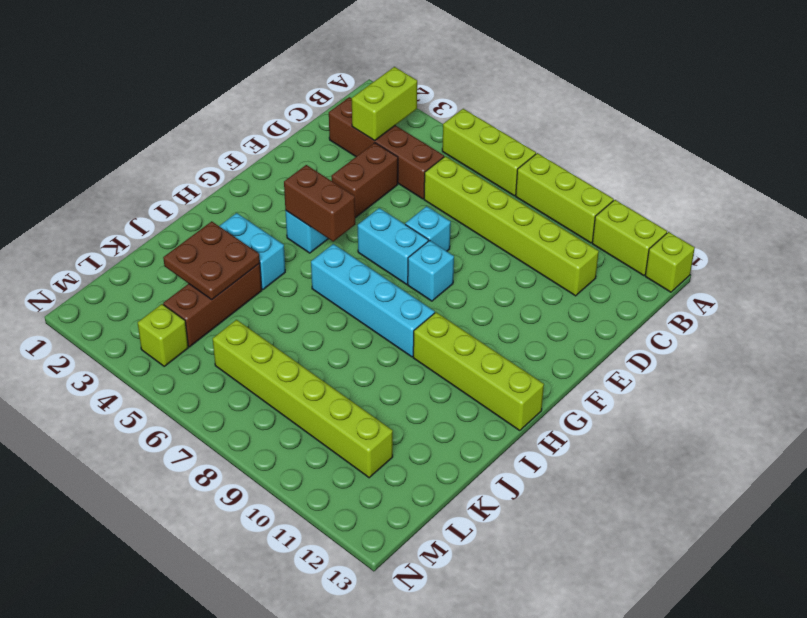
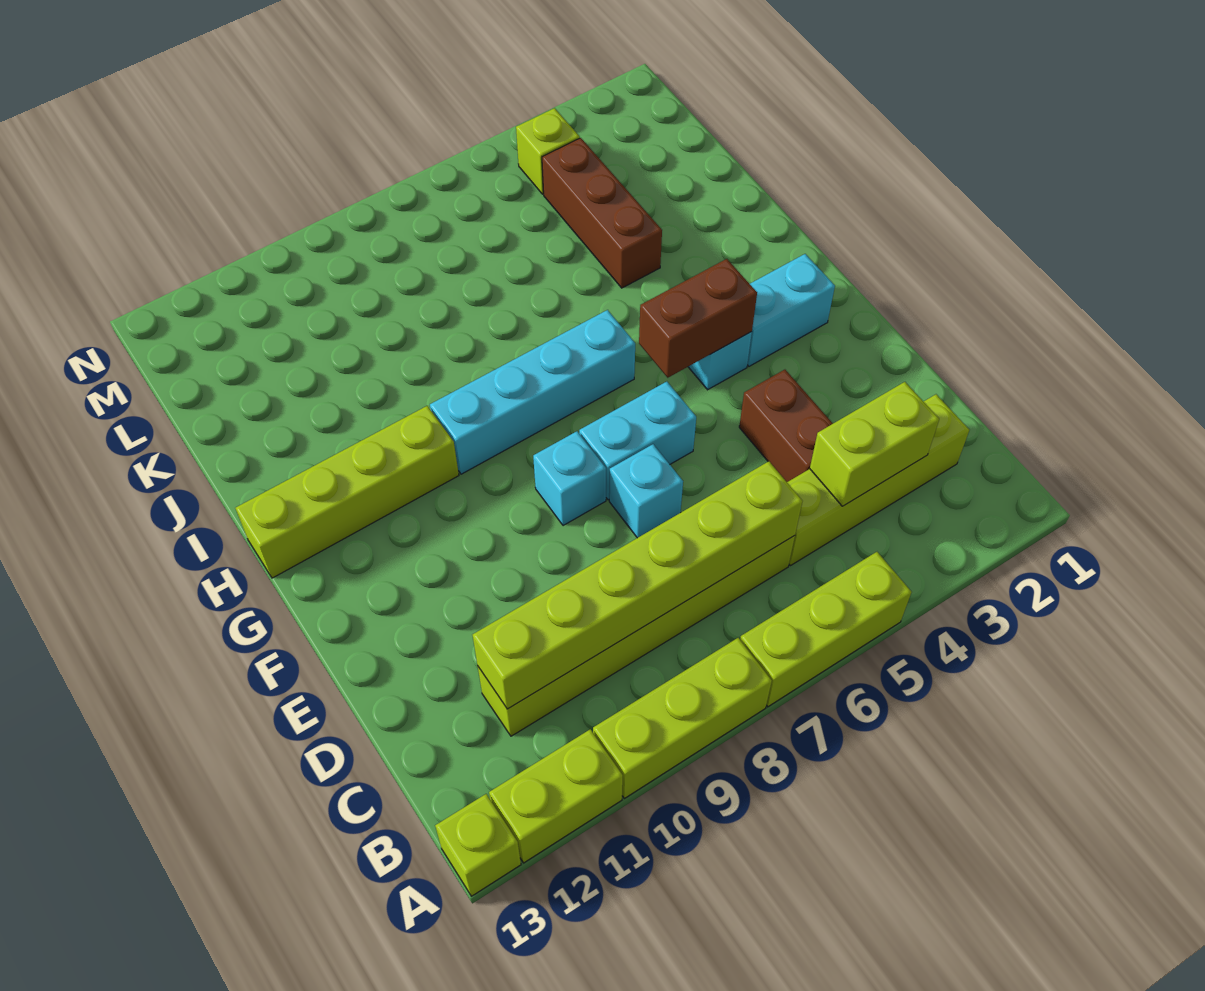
lime 1x2 brick [352,67,417,141] -> lime 1x2 brick turned to [810,382,939,506]
brown 1x4 brick [329,97,444,199] -> lime 1x4 brick [787,394,969,566]
cyan 1x2 brick [219,213,285,290] -> cyan 1x2 brick moved to [747,254,835,366]
brown 2x2 plate [163,221,260,299] -> none
lime 1x6 brick [213,320,393,478] -> lime 1x6 brick moved to [473,461,803,709]

